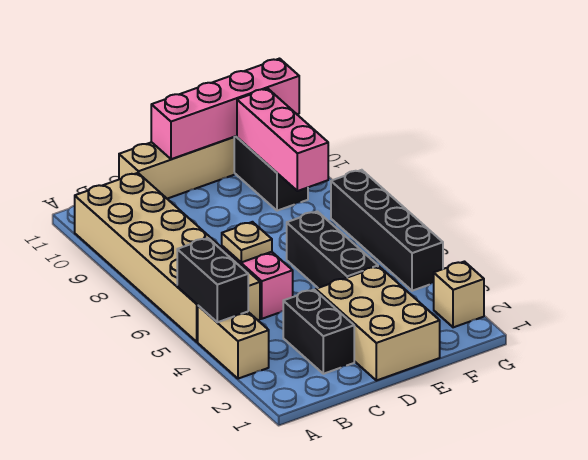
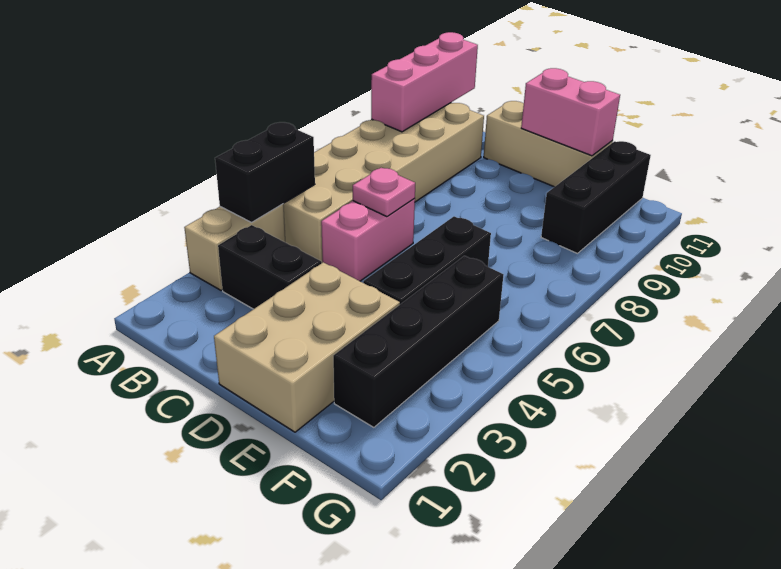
black 1x2 brick [283,290,354,374] -> black 1x2 brick turned to [218,225,322,309]
tan 1x1 plate [222,222,272,262] -> pink 1x1 plate [353,168,415,217]
pink 1x4 brick [151,59,299,159] -> pink 1x2 brick [521,68,620,156]
pink 1x3 brick [237,88,328,191] -> pink 1x3 brick moved to [371,32,478,132]
tan 1x1 brick [434,262,484,327] -> none
black 1x4 brick [331,170,443,291] -> black 1x4 brick moved to [333,256,503,427]

